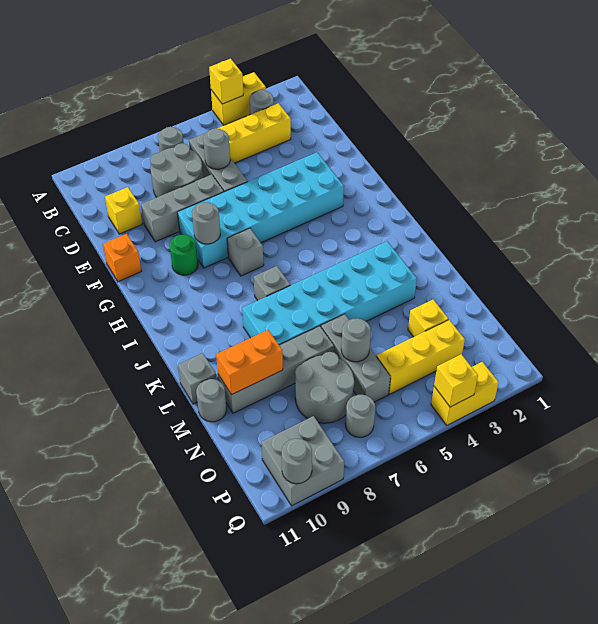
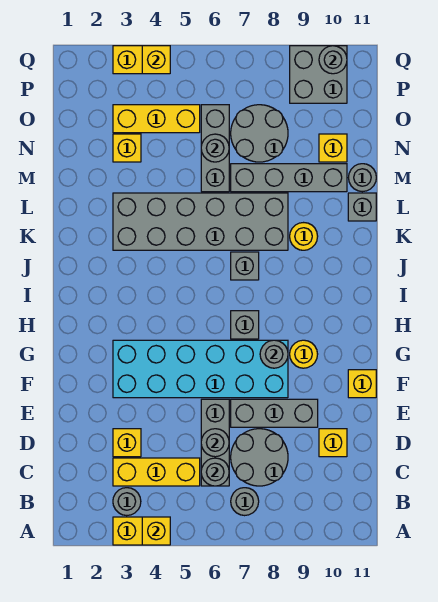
none -> yellow 1x1 brick [113,429,141,457]
orange 1x1 brick [103,234,141,282] -> yellow 1x1 brick [348,370,376,398]
green 1x1 round brick [170,235,198,275] -> yellow 1x1 round brick [290,340,318,368]
cyan 2x6 brick [242,241,417,345] -> grey 2x6 brick [113,193,288,250]
none -> yellow 1x1 round brick [290,223,318,250]
orange 1x2 brick [216,330,283,395] -> none
none -> yellow 1x1 brick [319,134,347,162]
grey 1x1 round brick [345,395,375,437] -> grey 1x1 round brick moved to [201,458,229,486]

